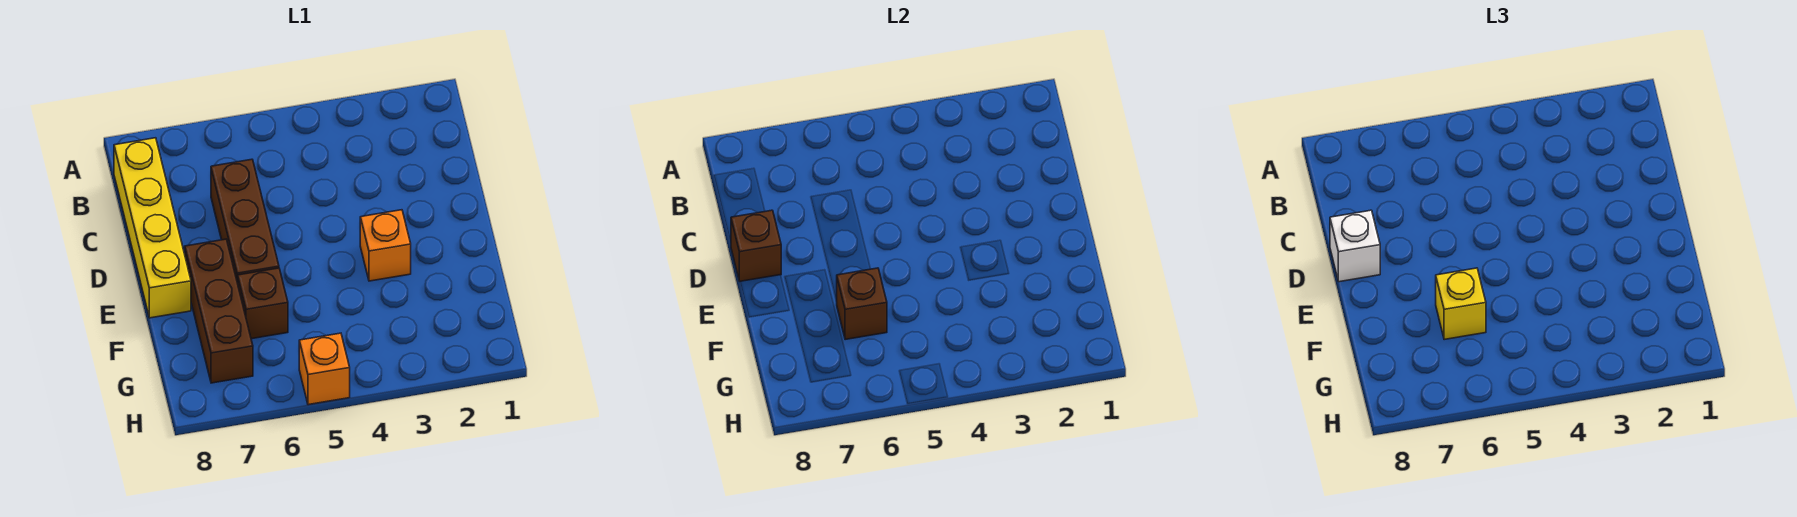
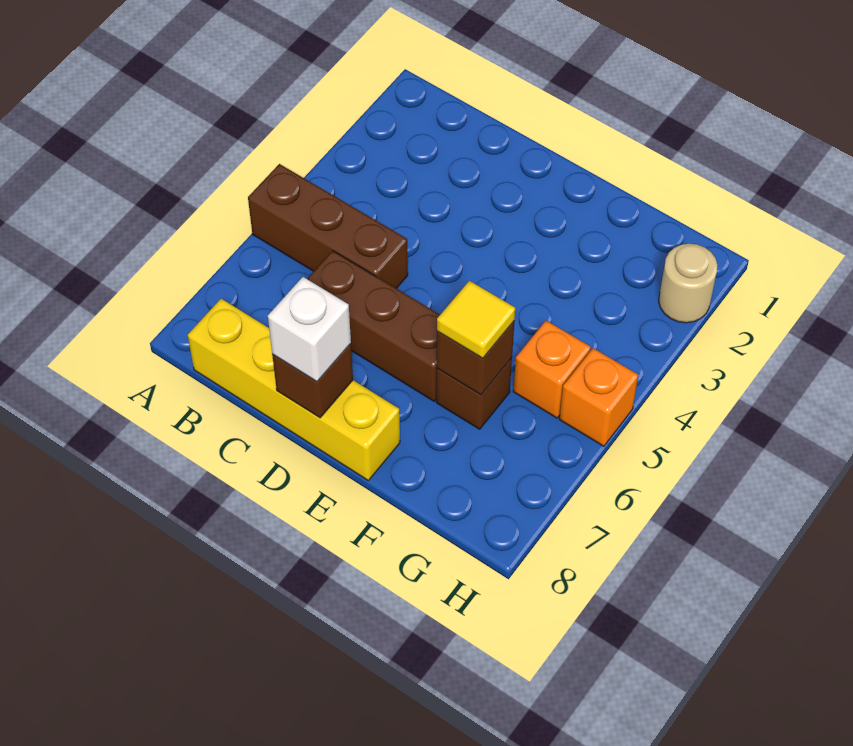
orange 1x1 brick [360,210,411,281] -> orange 1x1 brick moved to [513,321,591,418]
brown 1x3 brick [185,239,253,383] -> brown 1x3 brick moved to [248,164,408,289]
yellow 1x1 brick [1436,268,1486,340] -> yellow 1x1 tile [437,281,515,358]
none -> tan 1x1 round brick [659,244,717,323]

